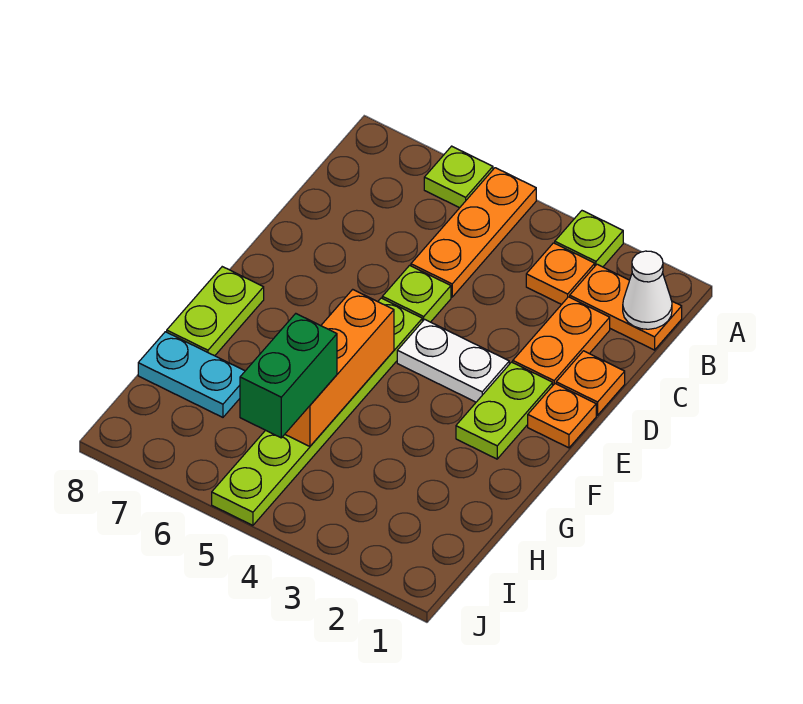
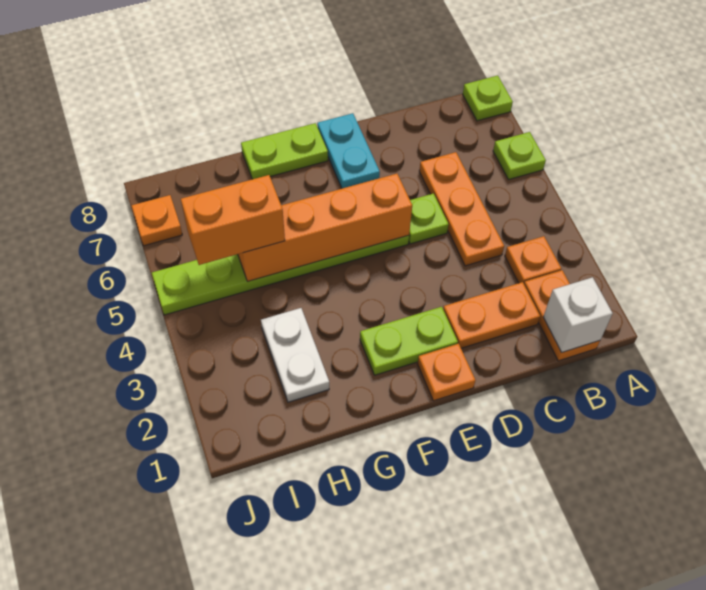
lime 1x1 plate [555,211,623,267] -> lime 1x1 plate moved to [463,76,513,121]
orange 1x3 plate [411,168,536,297] -> orange 1x3 plate turned to [419,152,504,266]
white 1x1 cone [623,251,672,329] -> white 1x1 brick [543,277,613,353]
orange 1x1 plate [556,351,625,415] -> orange 1x1 plate moved to [132,195,182,246]
white 1x2 plate [397,319,509,402] -> white 1x2 plate moved to [261,308,329,402]
orange 1x3 brick [285,289,394,446] -> orange 1x4 brick [238,174,412,281]
green 1x2 brick [240,314,337,438] -> orange 1x2 brick [181,175,285,265]
cyan 1x2 plate [138,332,245,417] -> cyan 1x2 plate moved to [317,113,380,188]

